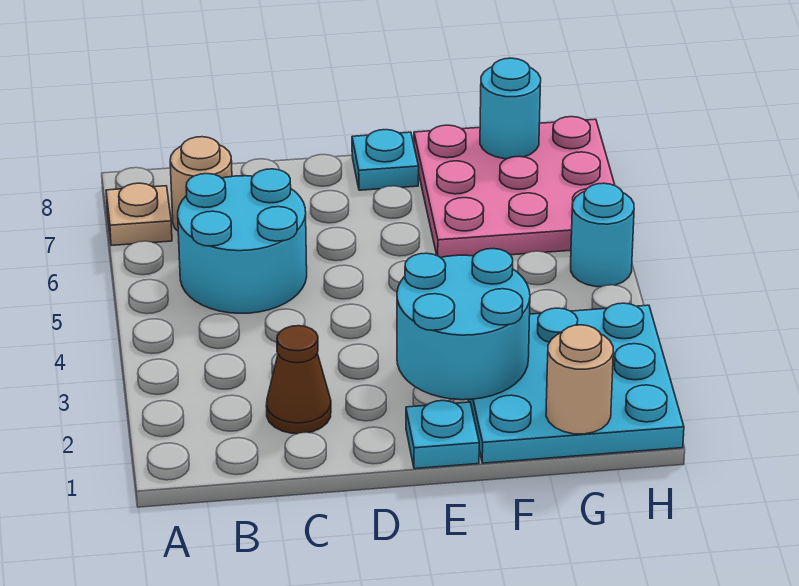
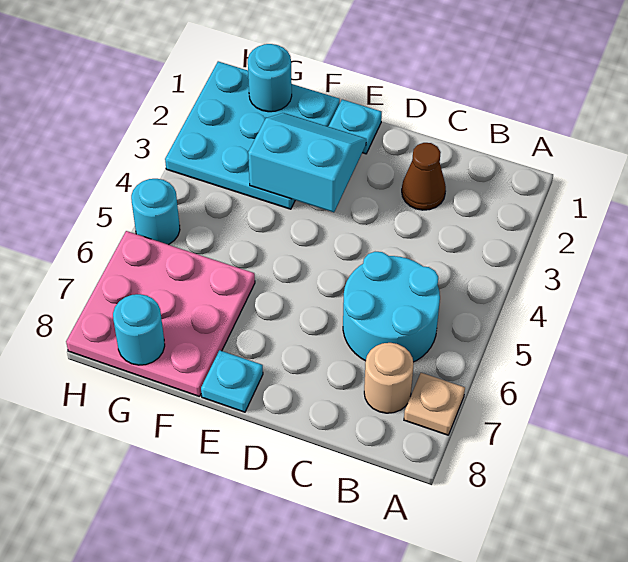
cyan 2x2 round brick [397,249,530,400] -> cyan 2x2 slope [248,113,366,212]
tan 1x1 round brick [546,325,613,434] -> cyan 1x1 round brick [248,44,292,112]

